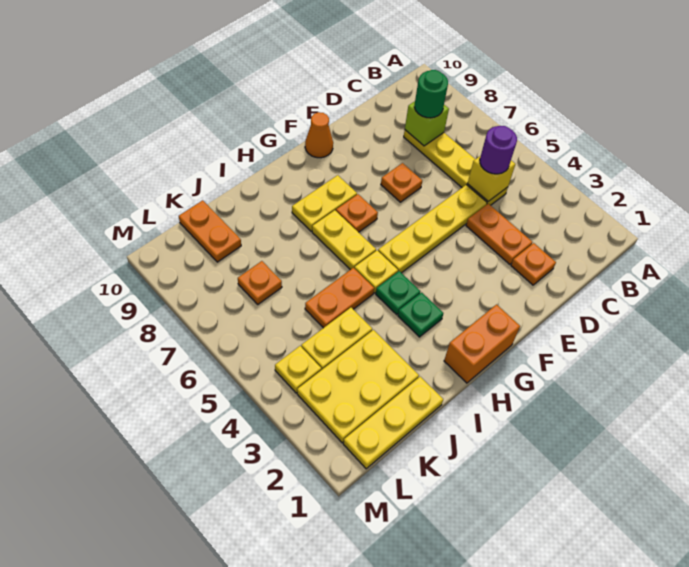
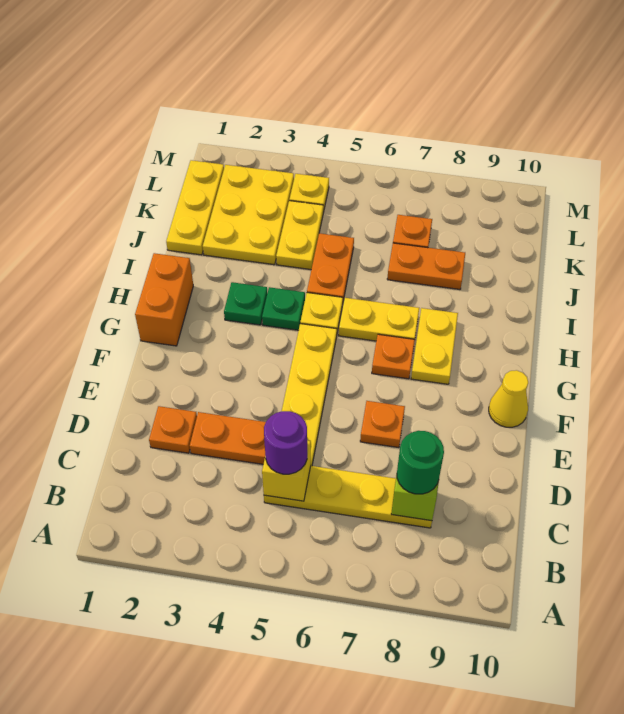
orange 1x1 cone [305,112,333,158] -> yellow 1x1 cone [489,370,528,427]
orange 1x2 plate [179,200,241,262] -> orange 1x2 plate moved to [387,243,465,289]

